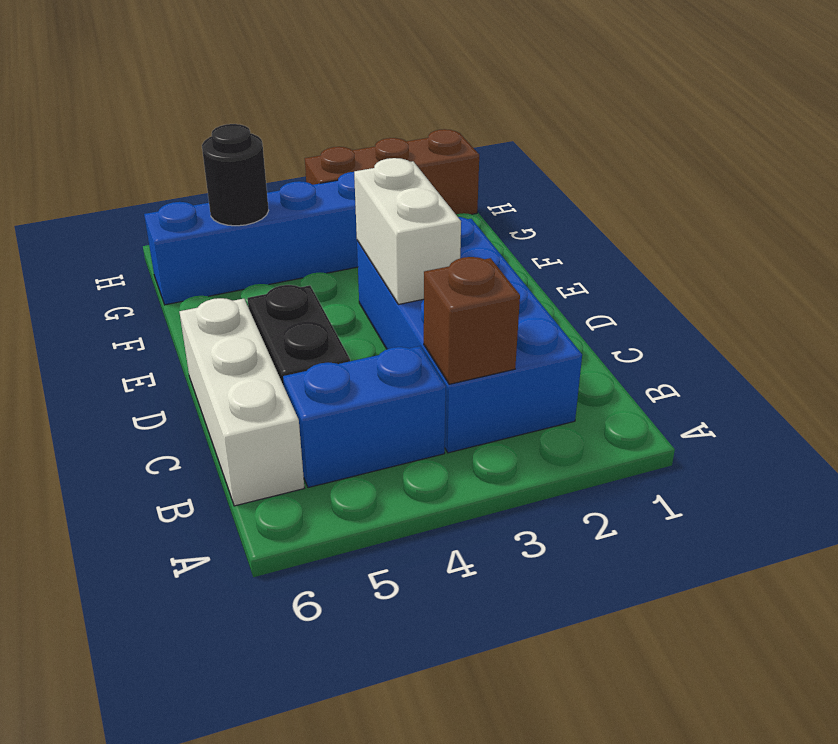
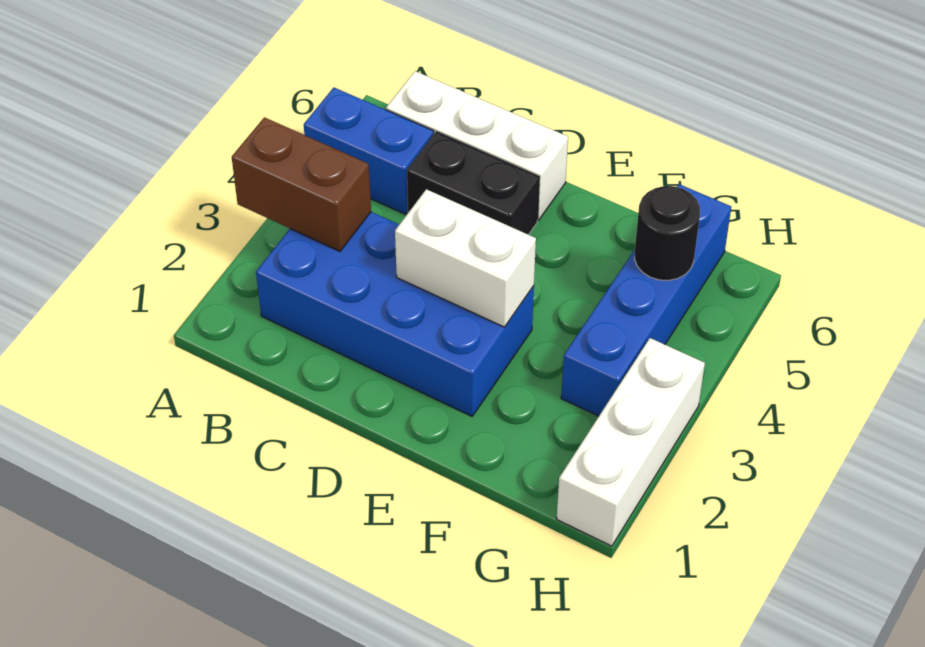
brown 1x1 brick [424,257,520,384] -> brown 1x2 brick [232,117,371,251]
blue 1x2 brick [283,346,446,488] -> blue 1x2 brick turned to [304,88,434,214]
brown 1x3 brick [305,129,479,214] -> white 1x3 brick [557,338,705,546]

